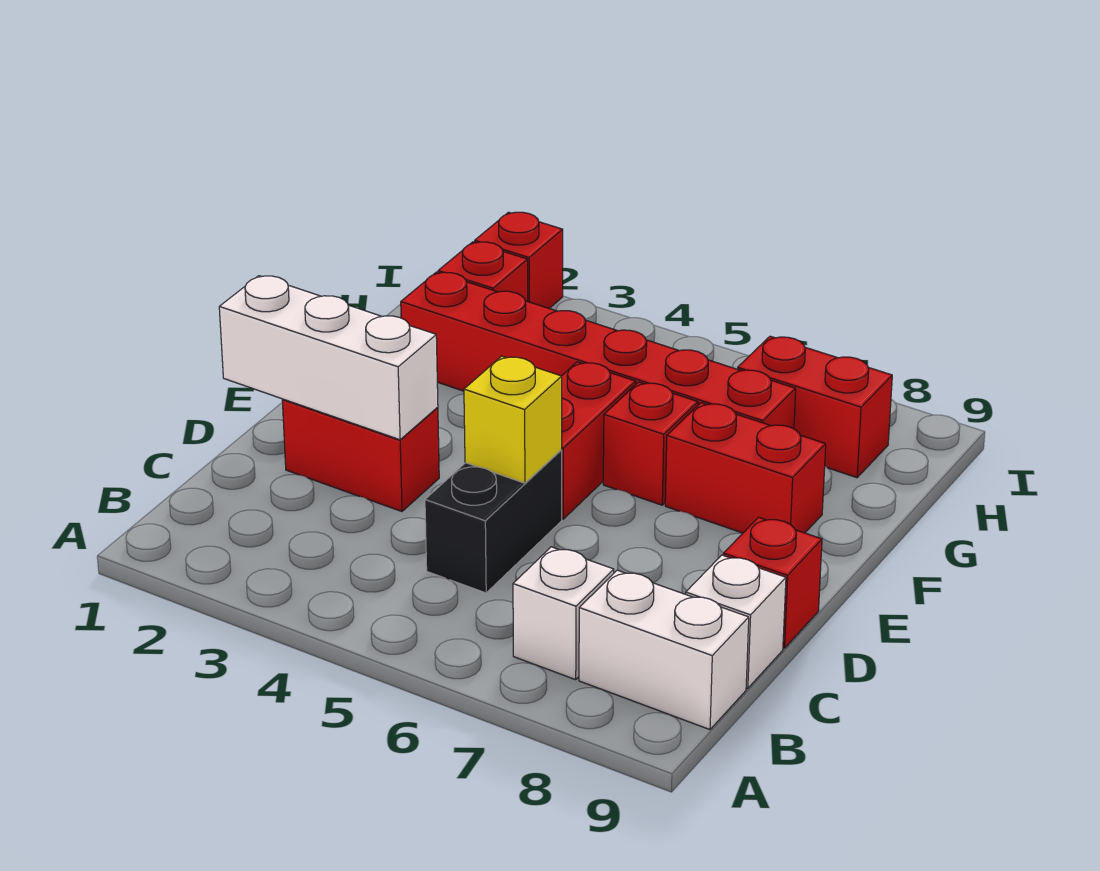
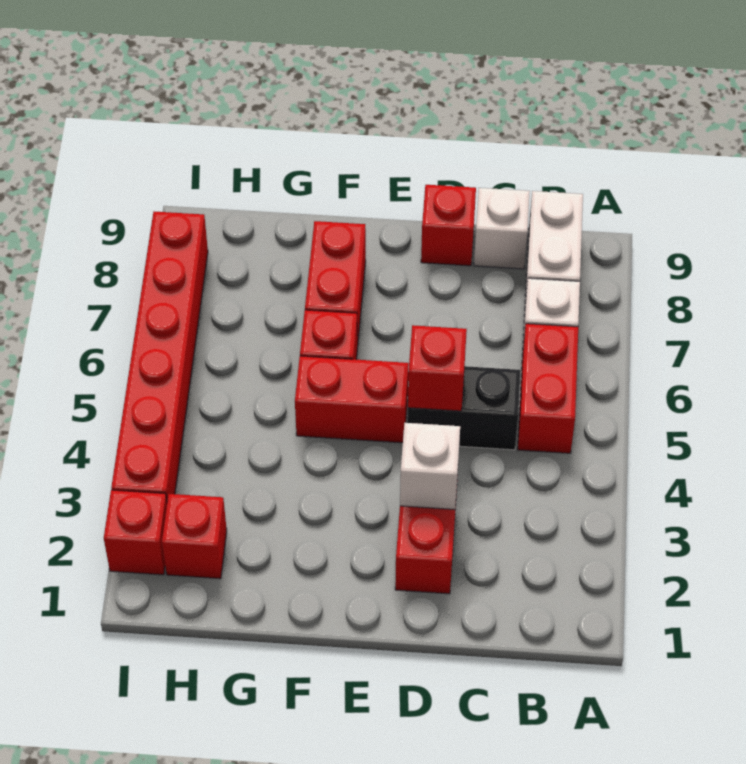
white 1x3 brick [219,276,438,440] -> white 1x1 brick [400,423,460,510]
yellow 1x1 brick [464,356,562,483] -> red 1x1 brick [408,325,467,411]
red 1x6 brick [401,272,796,429] -> red 1x6 brick moved to [111,211,208,500]
red 1x2 brick [738,336,892,478] -> red 1x2 brick moved to [518,324,578,453]

